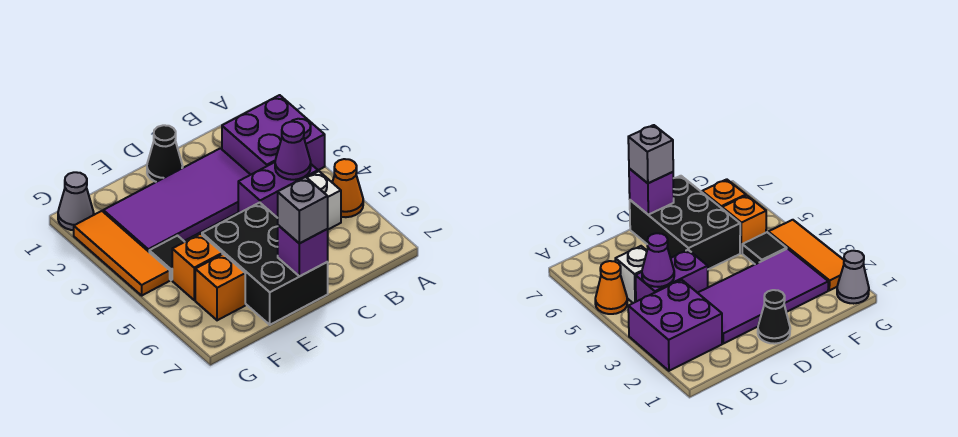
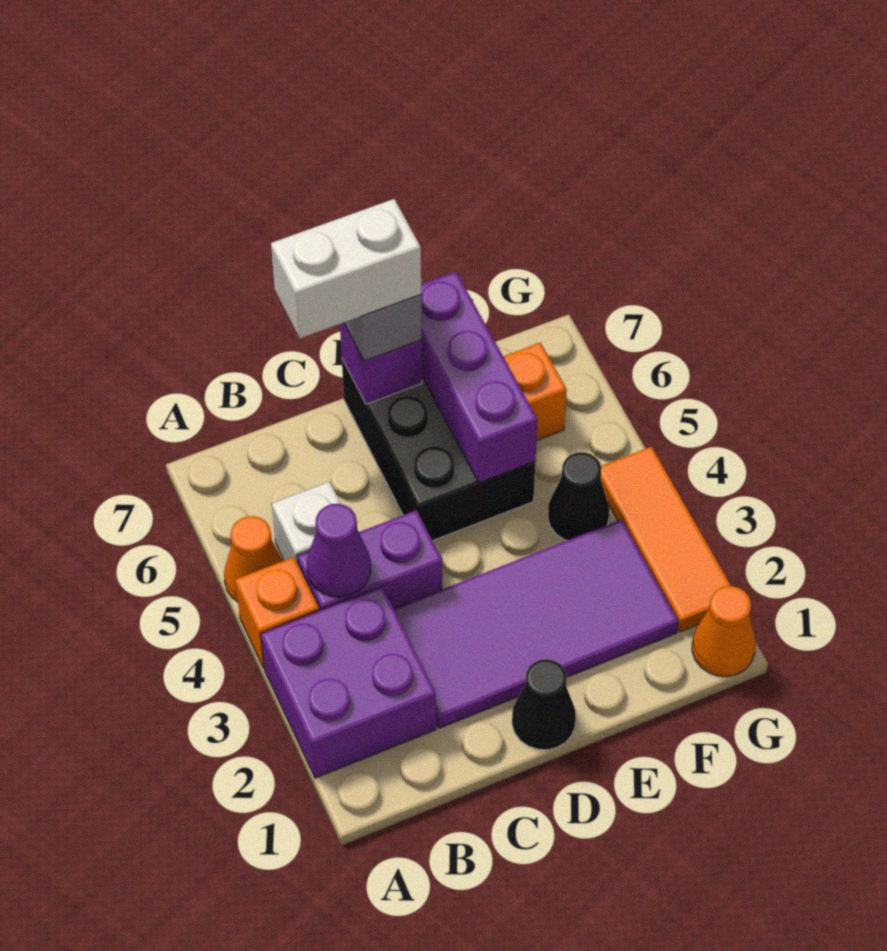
none -> white 1x2 brick [271,199,421,338]
none -> purple 1x3 brick [421,272,538,483]
black 1x1 tile [149,236,184,280] -> black 1x1 cone [548,452,609,540]
orange 1x1 brick [172,234,222,300] -> orange 1x1 brick moved to [235,557,319,668]
grey 1x1 cone [58,172,94,230] -> orange 1x1 cone [692,586,756,676]

